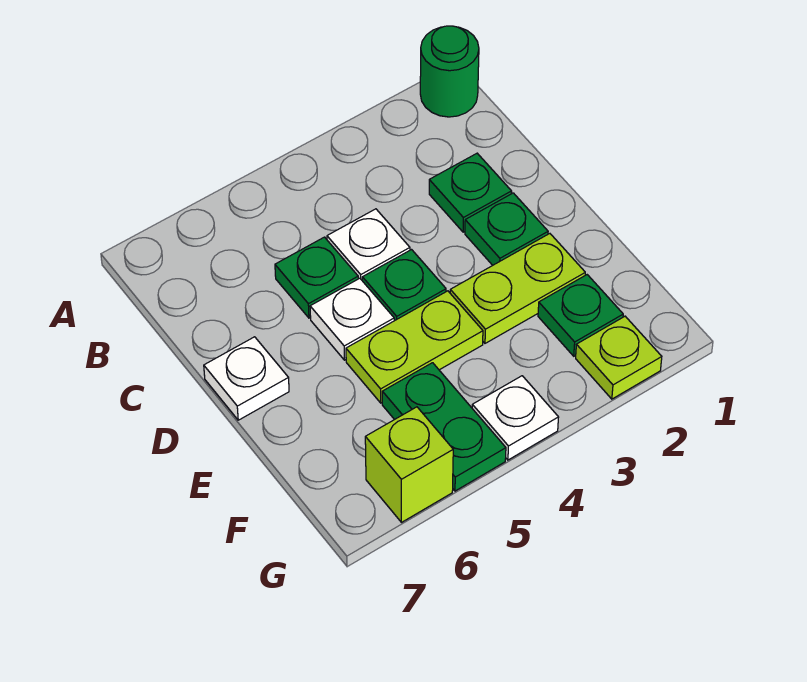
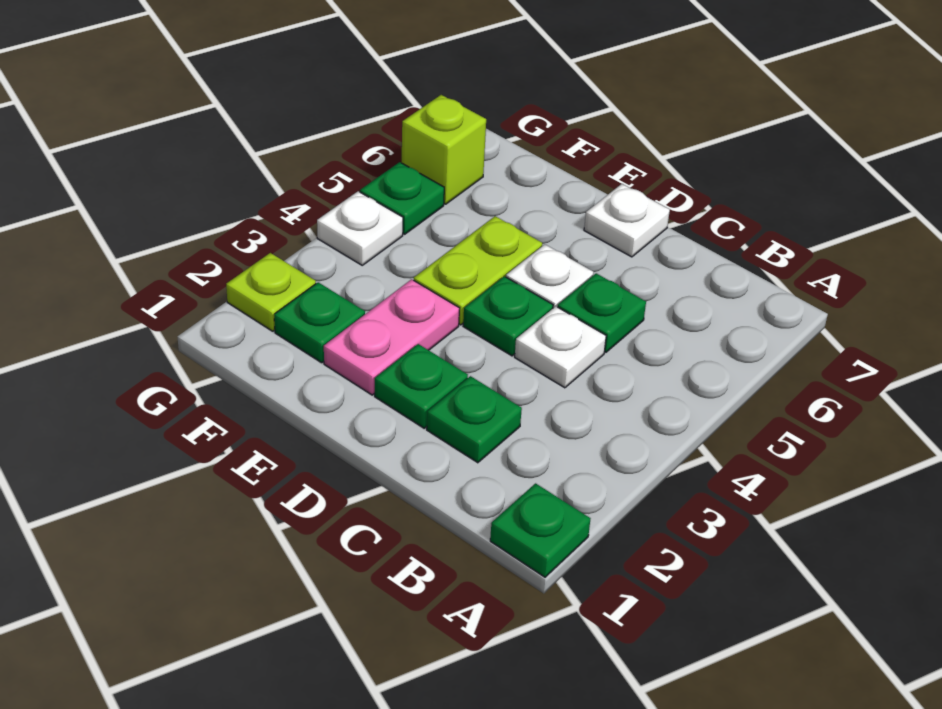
green 1x1 round brick [420,26,479,117] -> green 1x1 plate [490,483,590,577]
lime 1x2 plate [450,234,585,343] -> pink 1x2 plate [324,279,459,395]
green 1x2 plate [382,363,506,491] -> green 1x1 plate [360,162,444,234]

